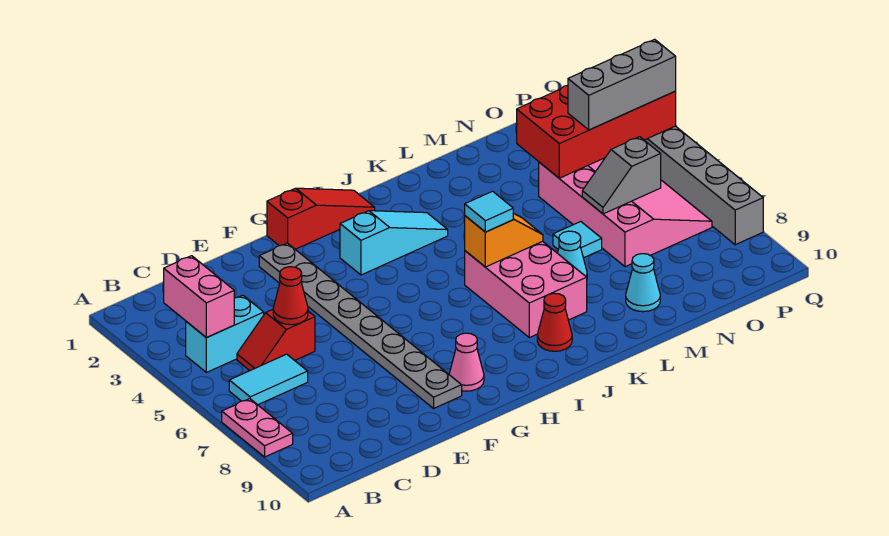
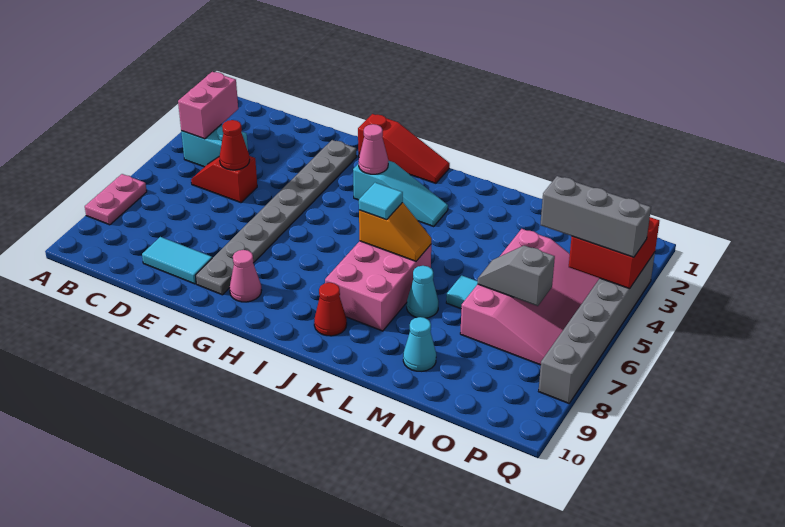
cyan 1x2 tile [229,354,308,405] -> cyan 1x2 tile moved to [142,237,212,284]
none -> pink 1x1 cone [359,124,388,174]
red 2x4 brick [517,85,676,178] -> red 2x2 brick [569,217,659,289]

